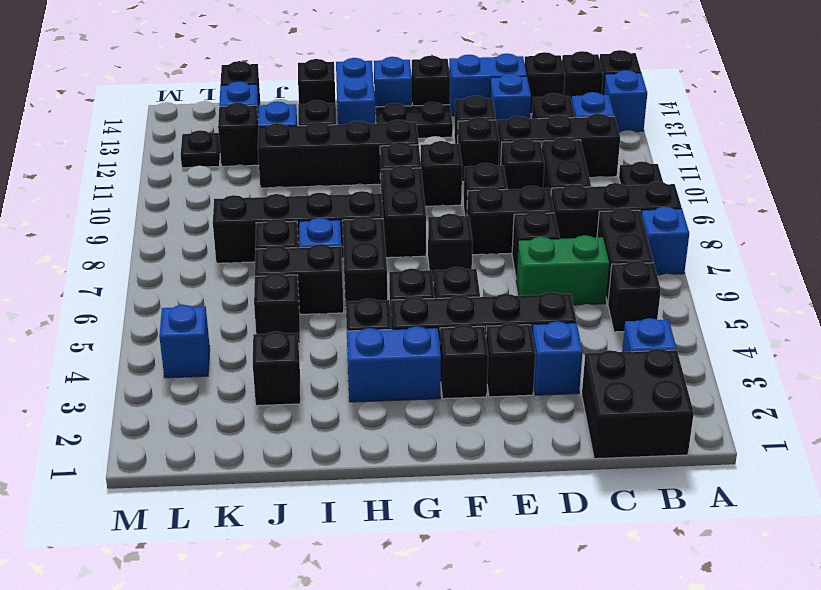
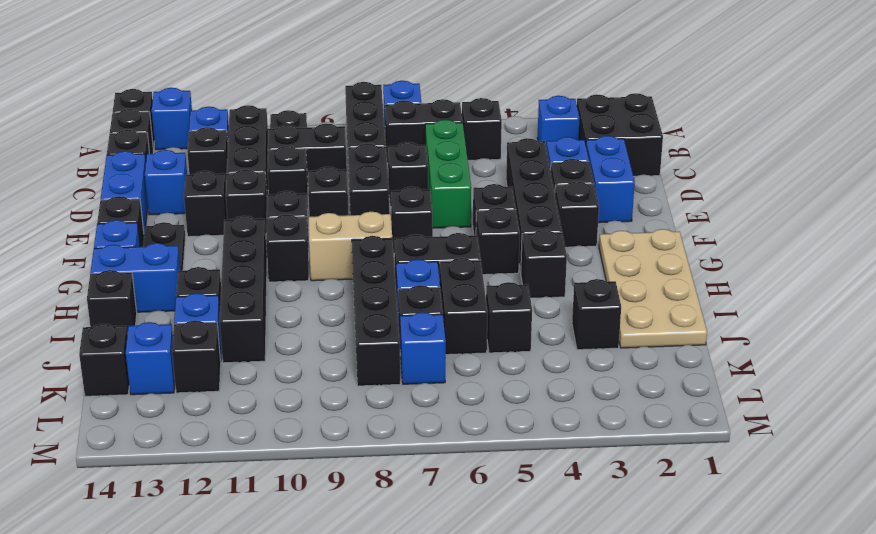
green 1x2 brick [516,235,609,305] -> green 1x3 brick [425,120,471,228]
none -> tan 2x4 plate [599,229,707,348]
blue 1x2 brick [347,326,441,402] -> blue 1x2 brick moved to [586,136,635,223]
black 1x2 brick [382,166,426,258] -> tan 1x2 brick [309,212,392,281]
blue 1x1 brick [159,305,210,378] -> blue 1x1 brick moved to [400,312,446,384]
black 1x1 plate [181,130,220,168] -> none

